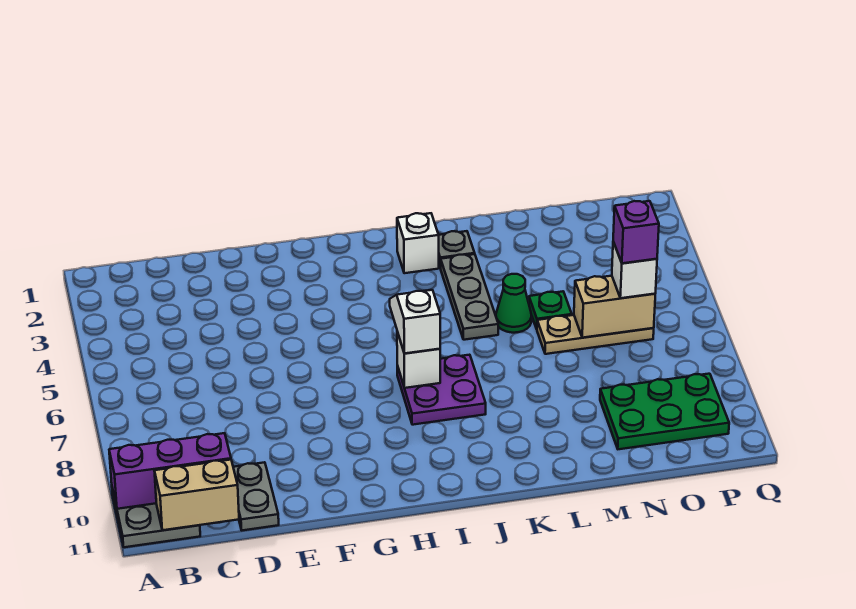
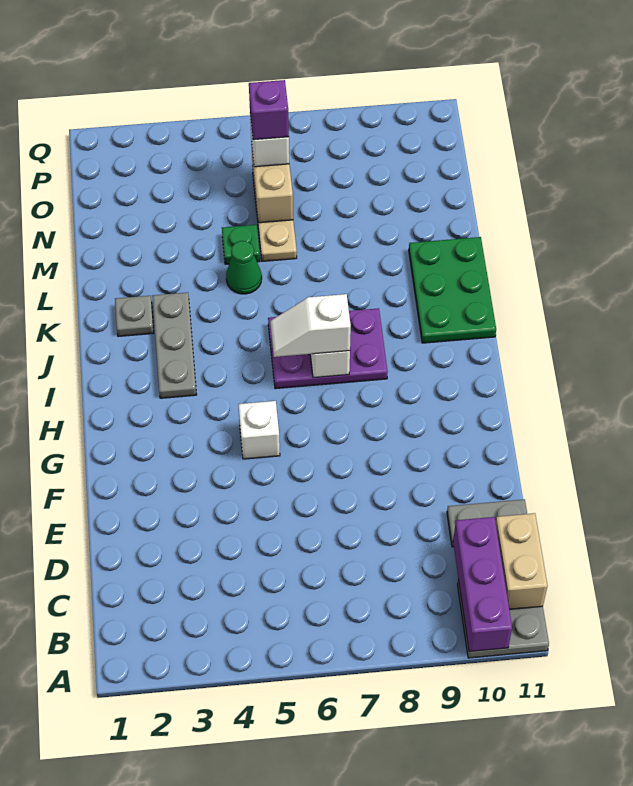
purple 2x2 plate [397,355,486,425] -> purple 2x3 plate [268,308,388,389]
white 1x1 brick [397,213,439,273] -> white 1x1 brick moved to [238,401,280,459]
grey 1x3 plate [441,254,498,340] -> grey 1x3 plate turned to [152,292,197,398]
green 2x3 plate [600,374,729,449] -> green 2x3 plate moved to [409,237,496,343]

